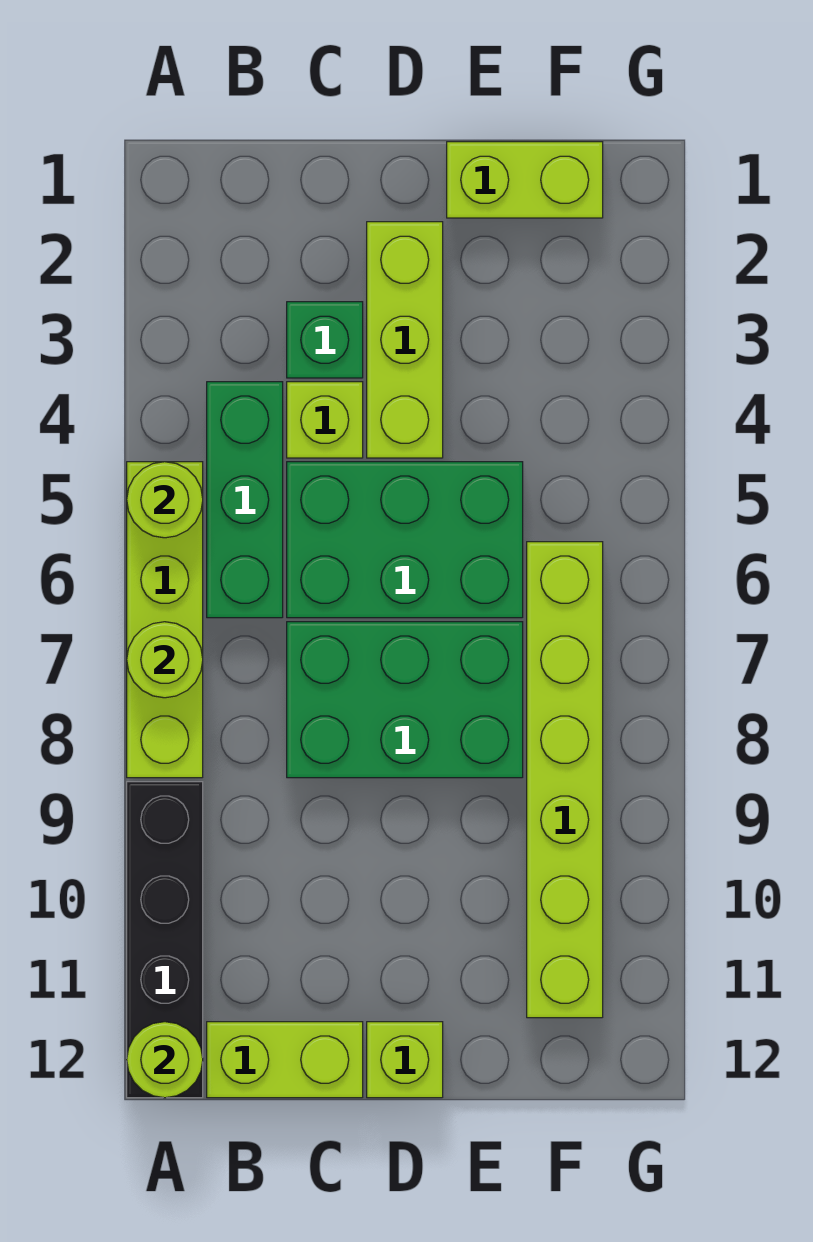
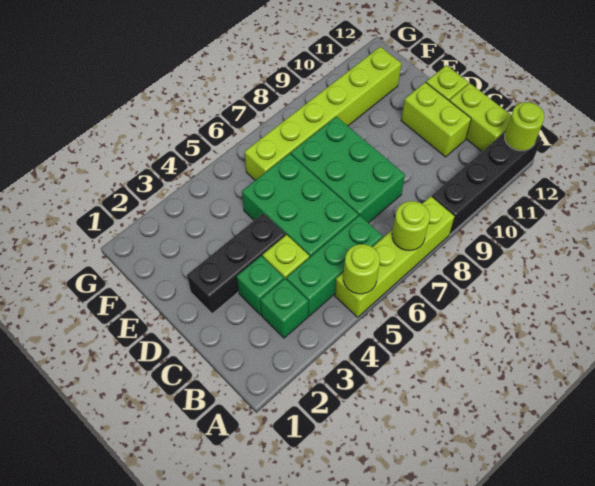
none -> green 1x1 brick [260,279,308,338]
lime 1x3 brick [367,222,443,458] -> black 1x3 brick [187,213,286,314]
lime 1x2 brick [447,142,603,218] -> lime 1x2 brick moved to [401,82,471,157]

